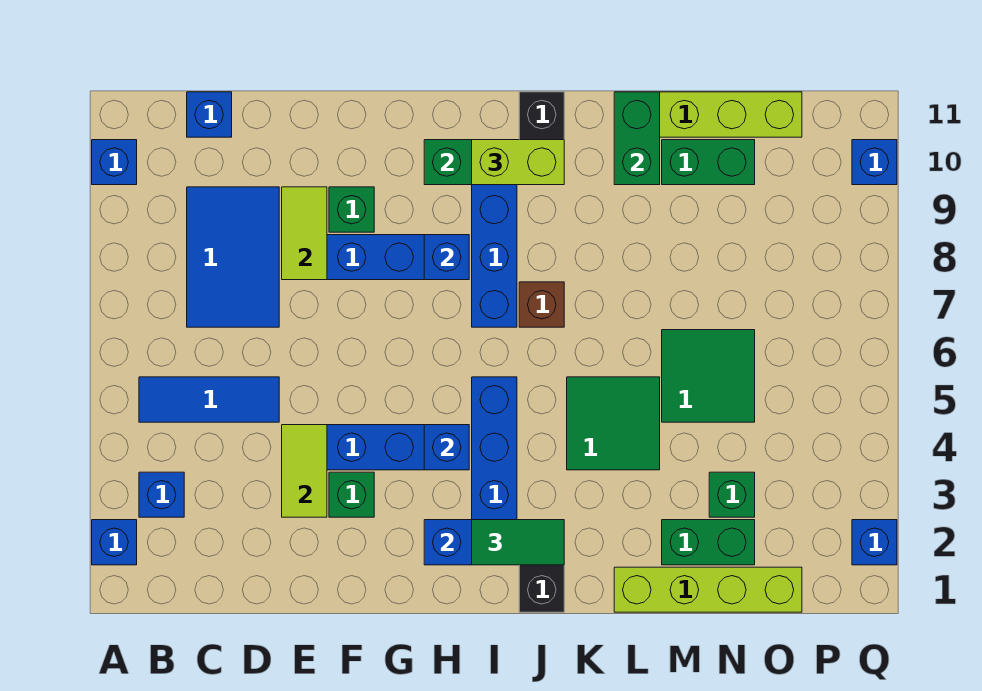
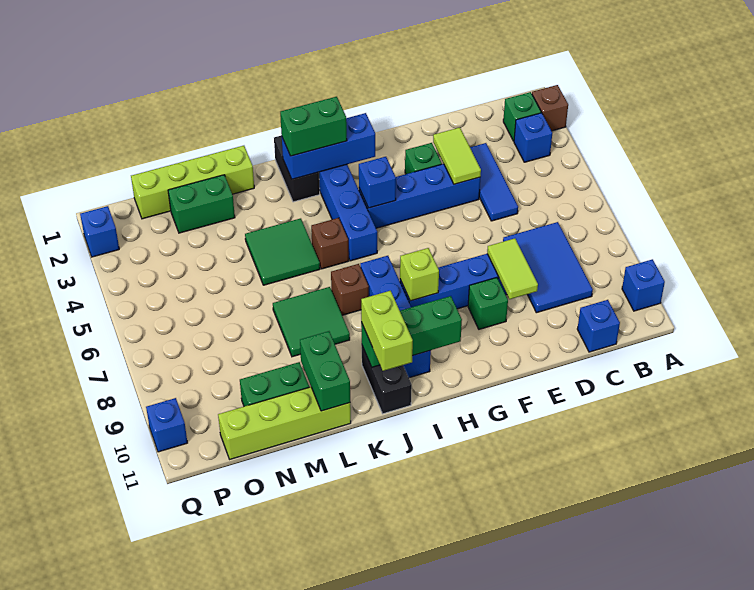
blue 1x1 brick [92,520,137,565] -> brown 1x1 brick [532,85,568,131]
blue 1x3 tile [139,377,279,422] -> blue 1x3 tile turned to [470,143,518,221]
blue 1x1 brick [424,235,469,280] -> lime 1x1 brick [400,248,439,301]
green 1x2 tile [472,520,564,565] -> green 1x2 brick [280,97,347,156]
lime 1x2 brick [472,140,564,185] -> lime 1x2 brick turned to [361,291,413,371]
none -> brown 1x1 brick [311,218,349,269]
green 2x2 tile [662,330,755,422] -> green 2x2 tile moved to [273,287,350,357]
green 1x1 brick [709,472,755,517] -> green 1x1 brick moved to [503,92,541,141]

